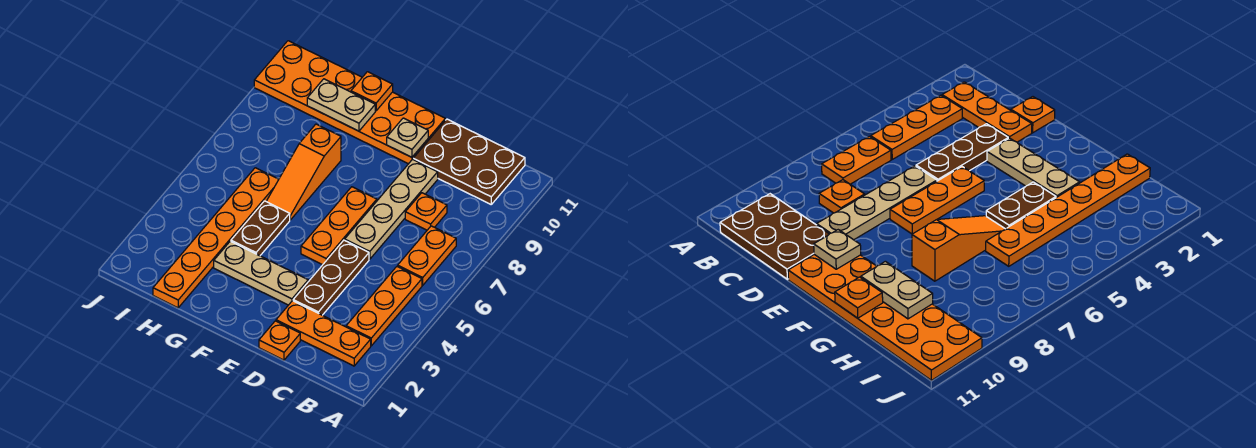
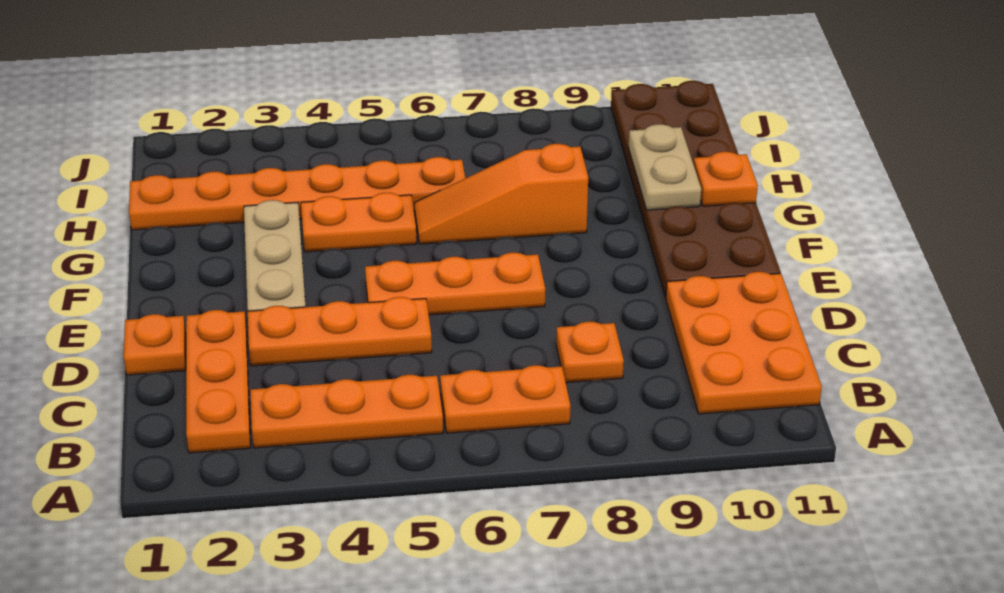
brown 2x3 plate [413,119,525,204] -> orange 2x3 plate [666,272,822,414]
brown 1x3 plate [293,240,369,315] -> orange 1x3 plate [248,297,432,366]
tan 1x4 plate [345,159,438,259] -> none
orange 2x6 plate [254,41,445,164] -> brown 2x6 plate [611,81,781,298]
tan 1x1 plate [387,118,428,157] -> none
brown 1x2 plate [231,201,290,256] -> orange 1x2 plate [301,193,416,252]

